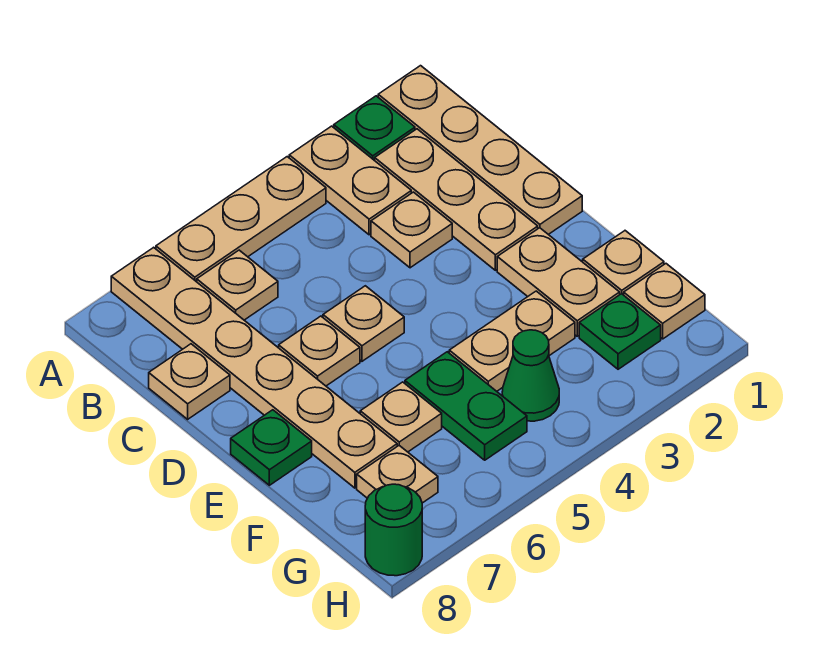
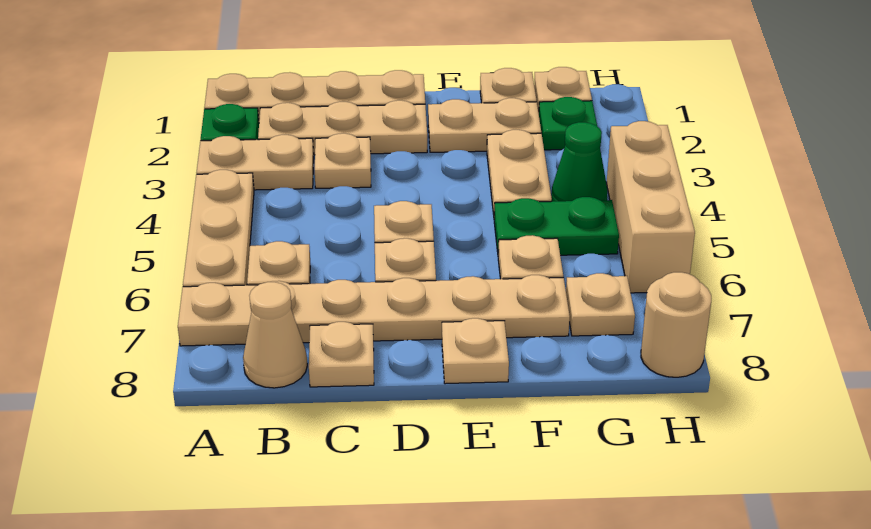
none -> tan 1x1 cone [243,282,307,388]
green 1x1 plate [231,410,312,485] -> tan 1x1 plate [442,318,509,384]
none -> tan 1x3 brick [607,121,695,293]
green 1x1 round brick [365,484,422,576] -> tan 1x1 round brick [641,272,711,377]

